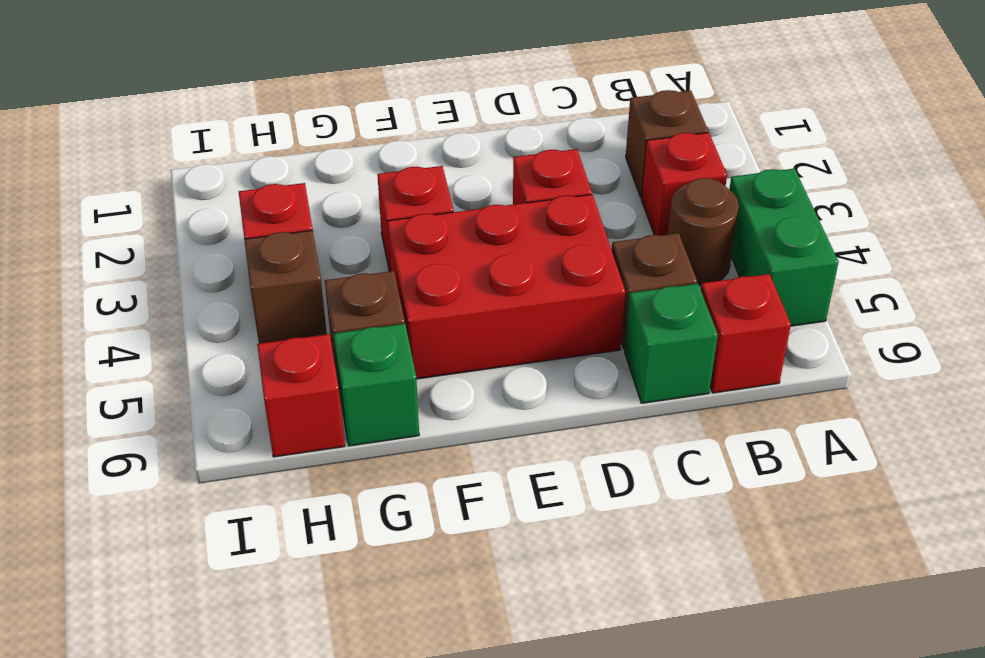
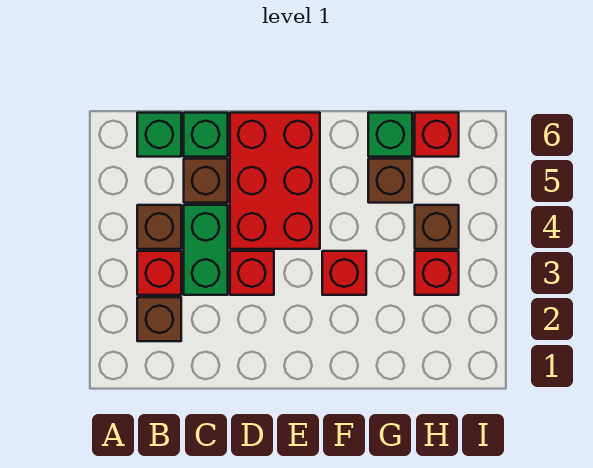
green 1x2 brick [729,169,839,326] -> green 1x2 brick moved to [184,205,228,295]
brown 1x1 round brick [668,178,739,286] -> brown 1x1 brick [137,205,181,249]
red 1x1 brick [701,274,791,393] -> green 1x1 brick [137,113,181,157]
red 2x3 brick [387,195,625,379] -> red 2x3 brick turned to [230,113,320,249]

